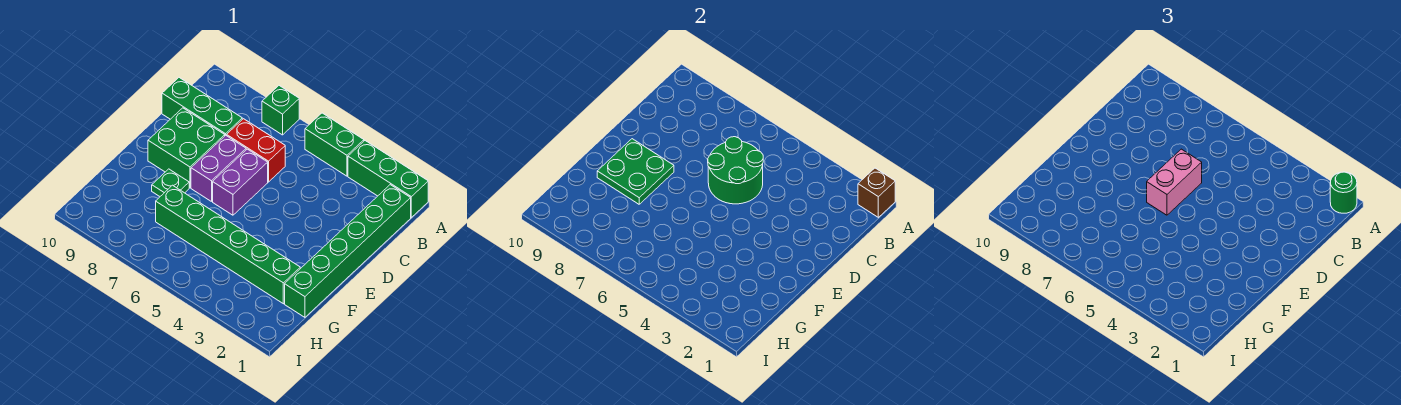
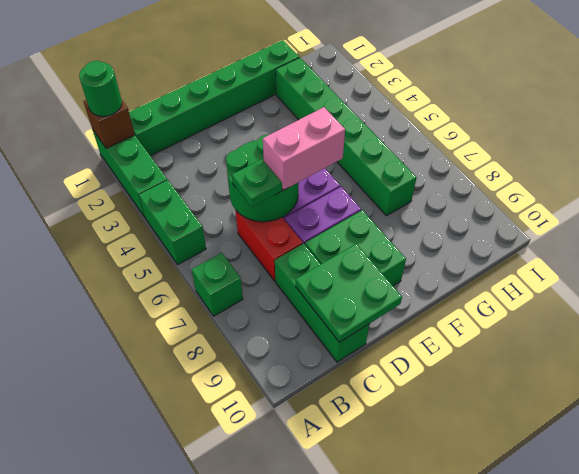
green 2x2 plate [597,139,674,204] -> green 2x2 plate moved to [296,244,402,343]
green 1x1 plate [152,169,189,196] -> green 1x1 plate moved to [232,159,282,207]

